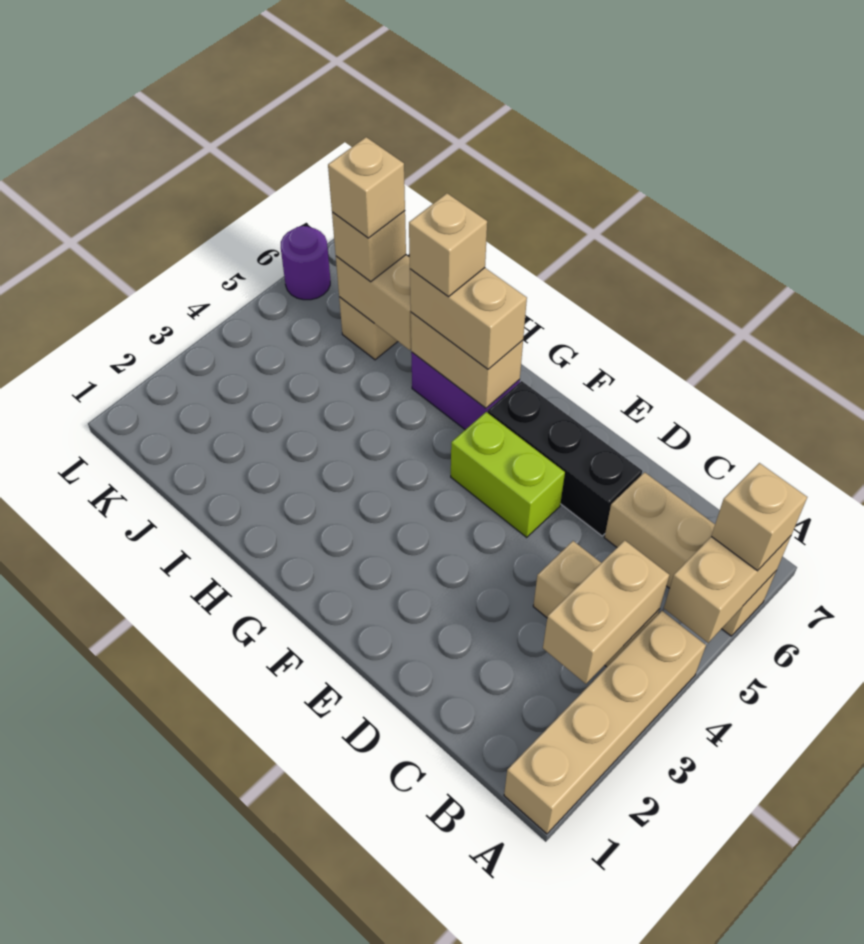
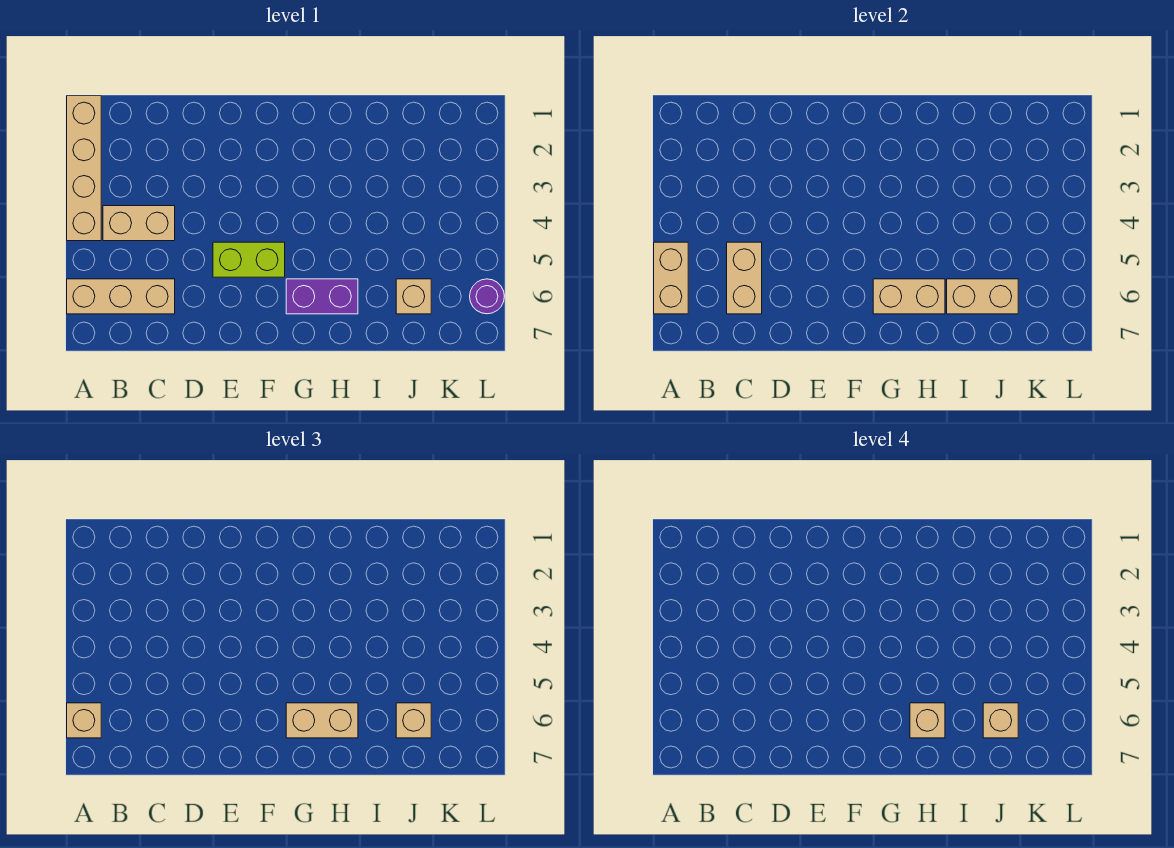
tan 1x2 brick [543,540,669,684] -> tan 1x2 brick moved to [727,242,762,314]
black 1x3 brick [488,381,642,536] -> none

